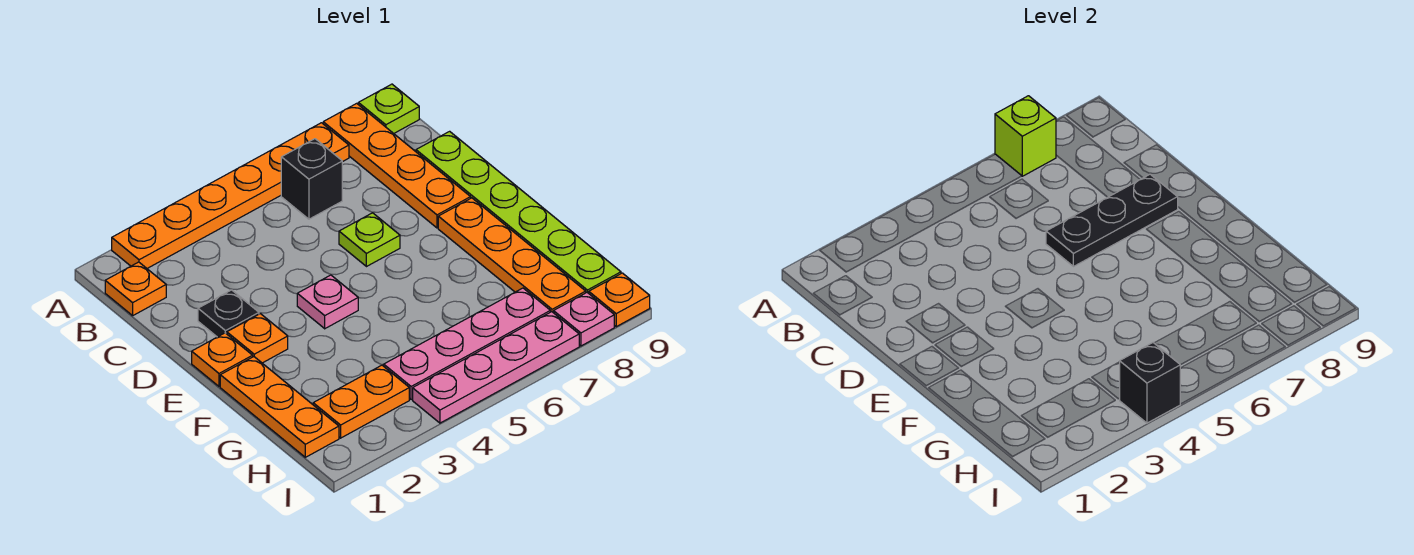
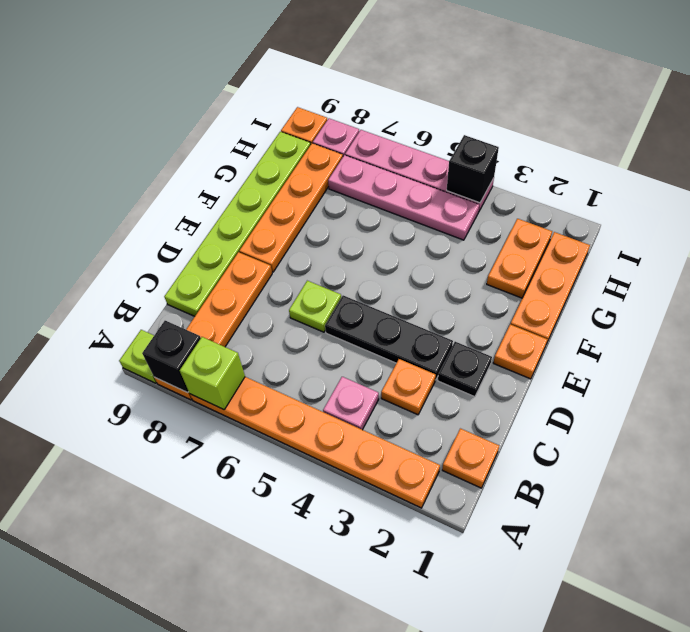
black 1x1 brick [281,139,342,219] -> black 1x1 brick moved to [142,321,201,393]
black 1x3 plate [1046,174,1178,267] -> black 1x3 plate moved to [325,295,453,380]
orange 1x1 plate [227,314,288,363] -> orange 1x1 plate moved to [381,359,436,415]
pink 1x1 plate [297,275,358,329] -> pink 1x1 plate moved to [323,377,379,430]
orange 1x2 plate [313,365,409,438] -> orange 1x2 plate turned to [487,219,552,298]

